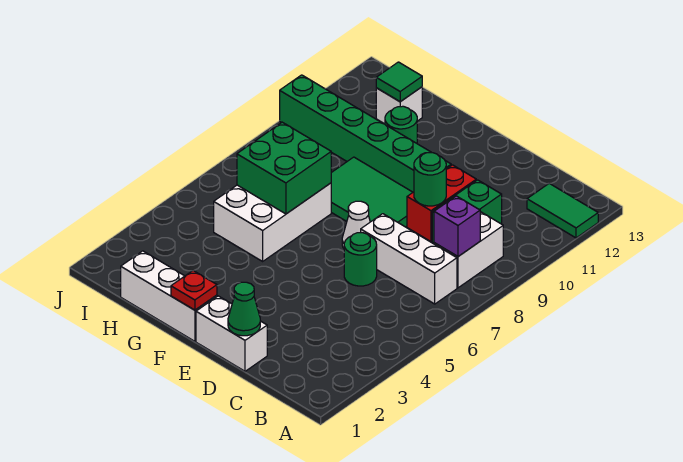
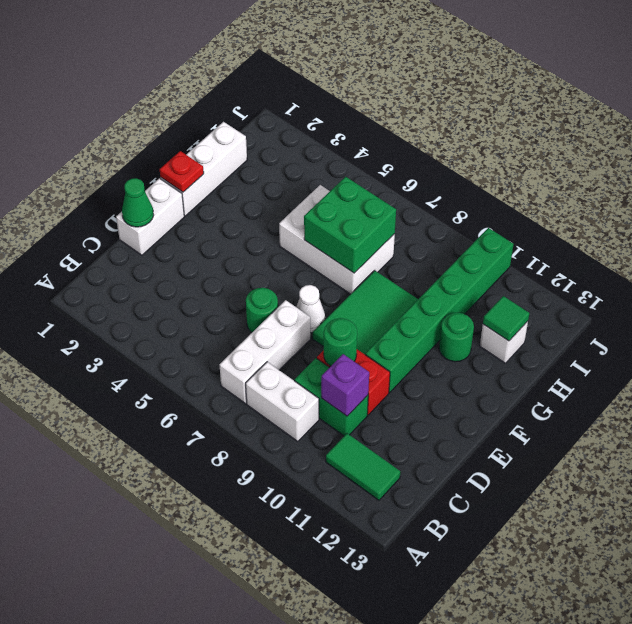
green 1x2 tile [527,183,598,238] -> green 1x2 tile turned to [326,433,400,500]
purple 1x1 brick [434,196,480,256] -> purple 1x1 brick moved to [321,354,369,416]

